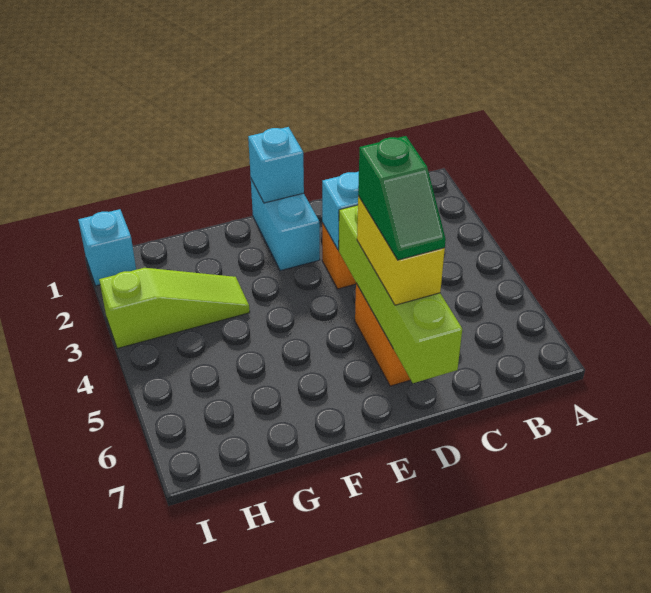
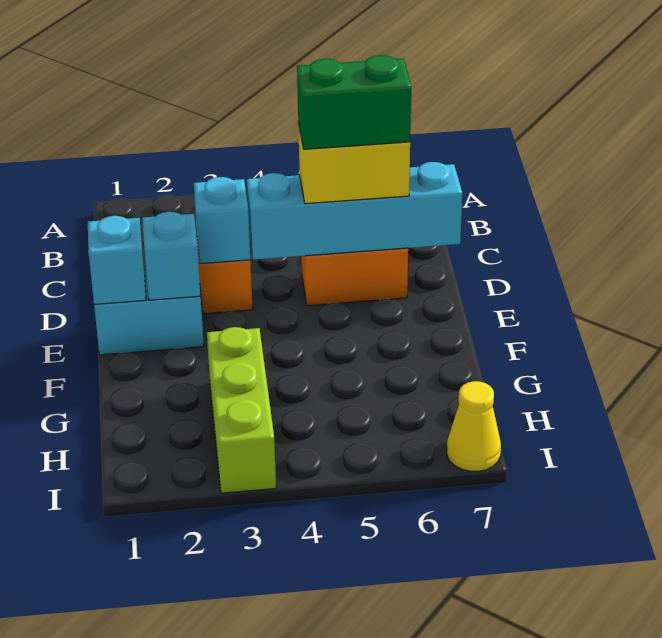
lime 1x4 brick [339,205,462,383] -> cyan 1x4 brick [247,162,462,260]
green 1x2 slope [358,136,446,260] -> green 1x2 brick [297,55,411,149]
lime 1x3 slope [99,268,250,349] -> lime 1x3 brick [207,327,276,493]
cyan 1x1 brick [78,209,136,286] -> cyan 1x1 brick moved to [142,212,201,300]
none -> yellow 1x1 cone [447,381,501,471]

